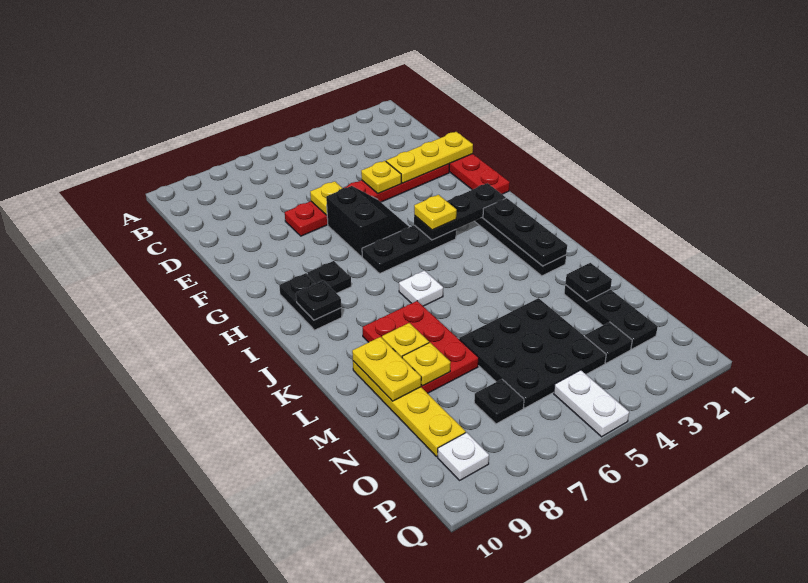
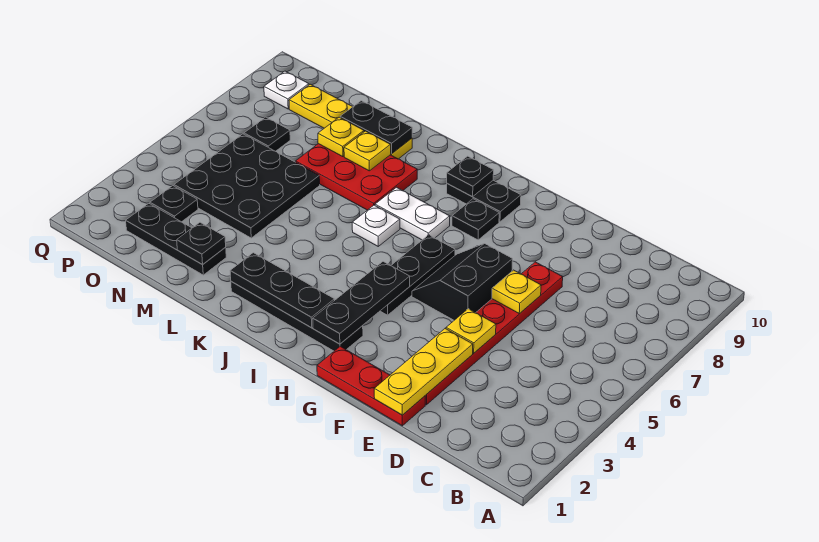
black 2x2 slope [326,186,409,257] -> black 2x2 slope turned to [412,244,513,320]
yellow 1x1 plate [414,195,457,230] -> none
yellow 1x2 plate [352,337,421,401] -> black 1x2 plate [340,101,412,154]
white 1x2 plate [554,370,629,437] -> white 1x2 plate moved to [375,187,450,240]

